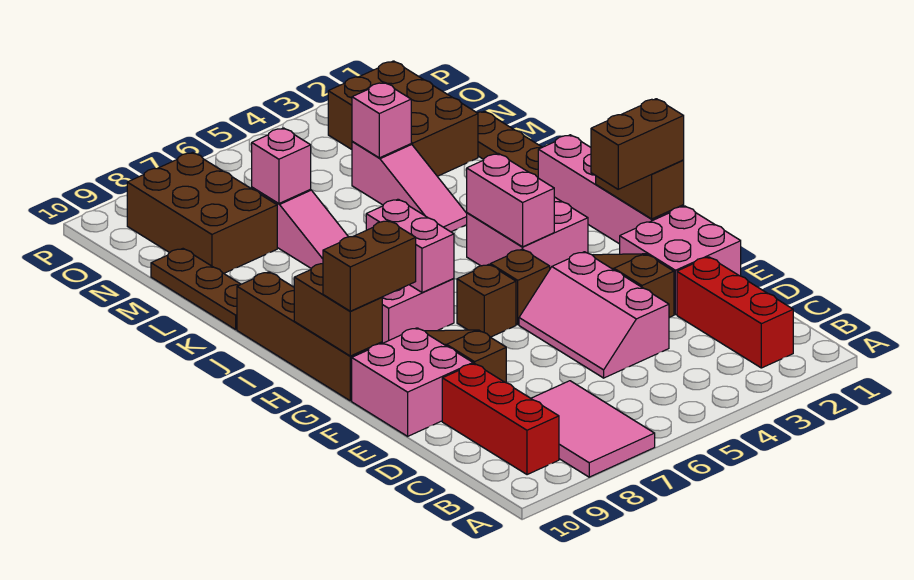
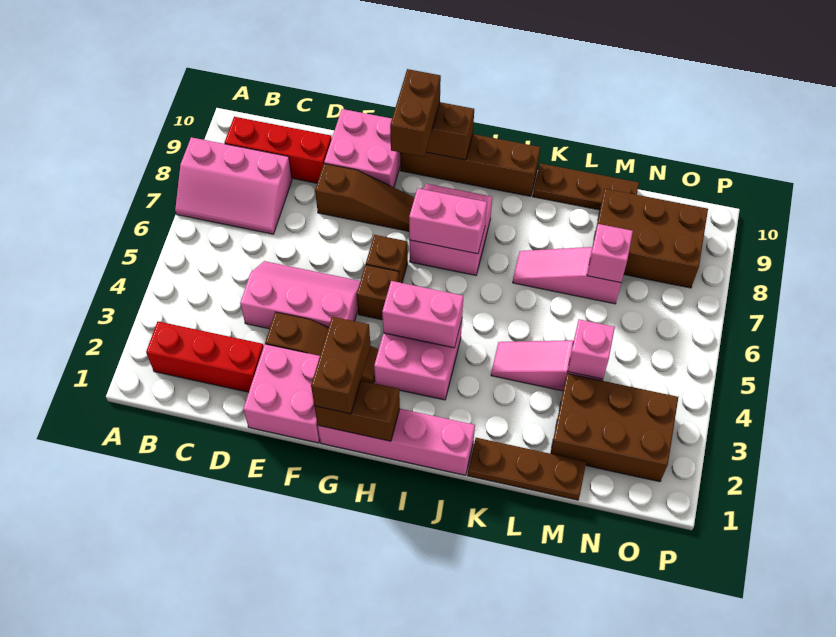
pink 2x3 tile [531,381,655,477] -> pink 2x3 slope [175,137,292,234]

